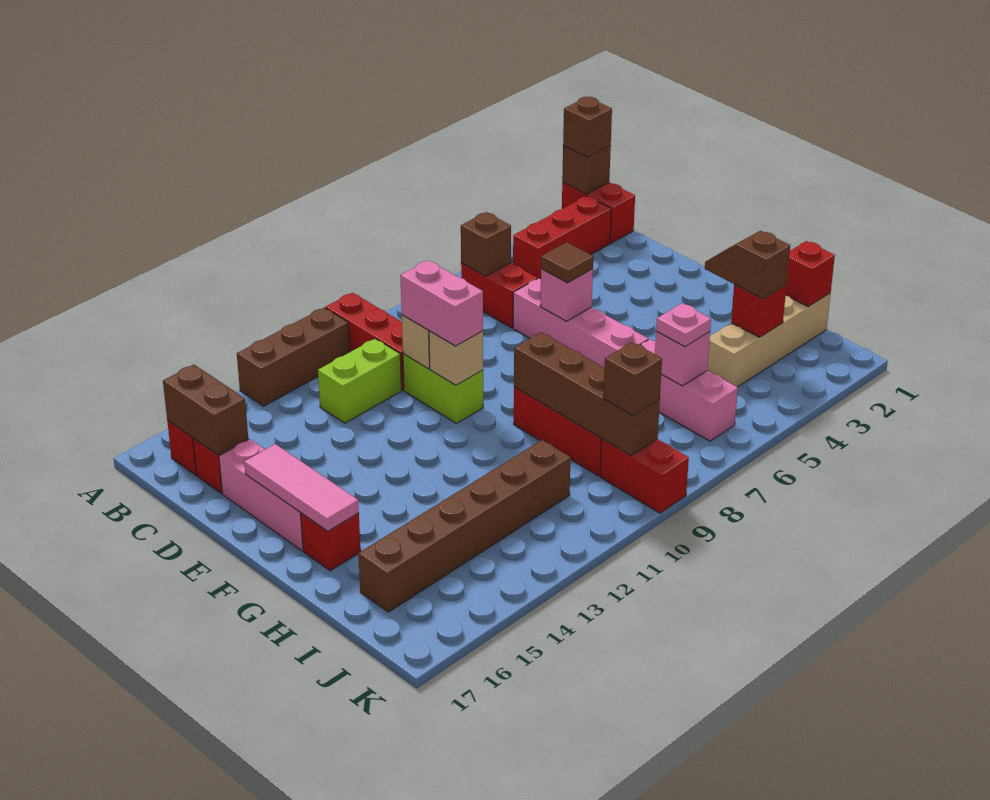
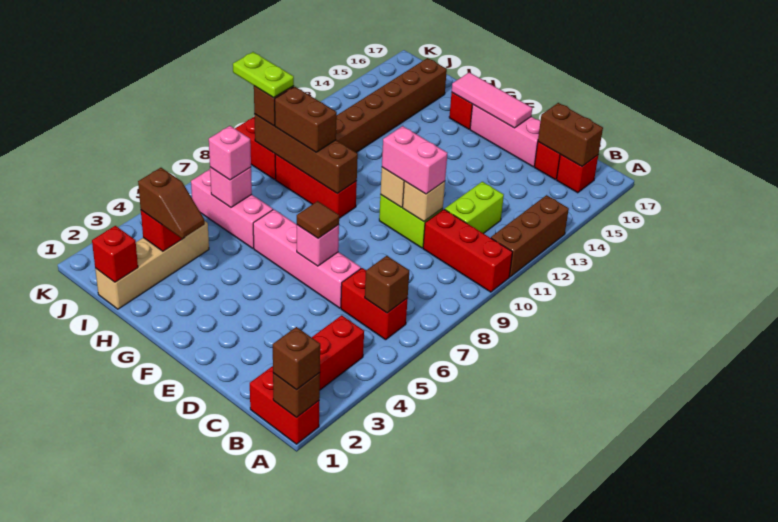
none -> brown 1x2 brick [275,87,337,152]
pink 1x1 plate [656,303,711,347] -> pink 1x1 brick [209,126,251,180]
none -> lime 1x2 plate [233,52,294,98]

